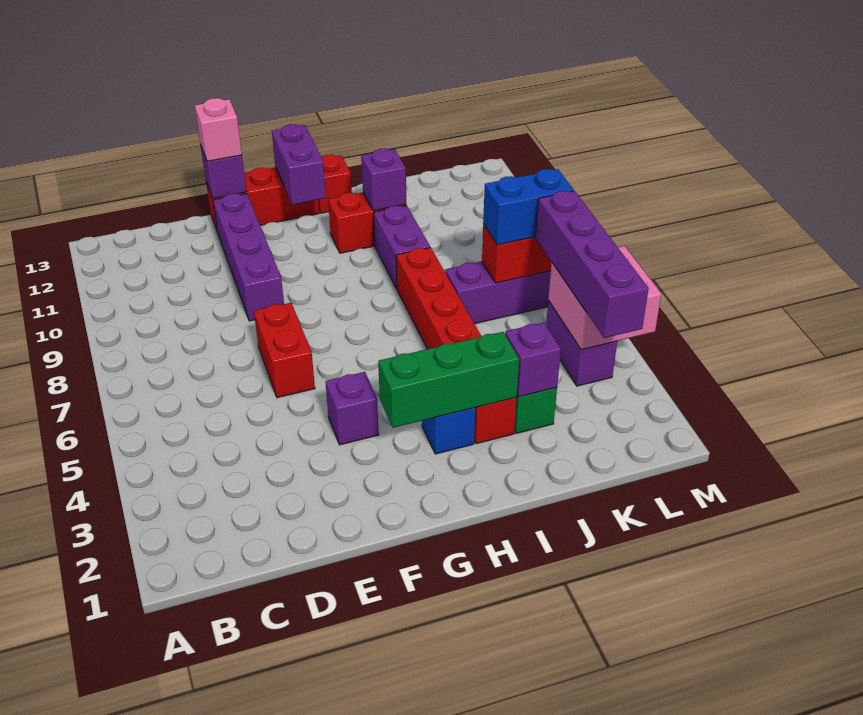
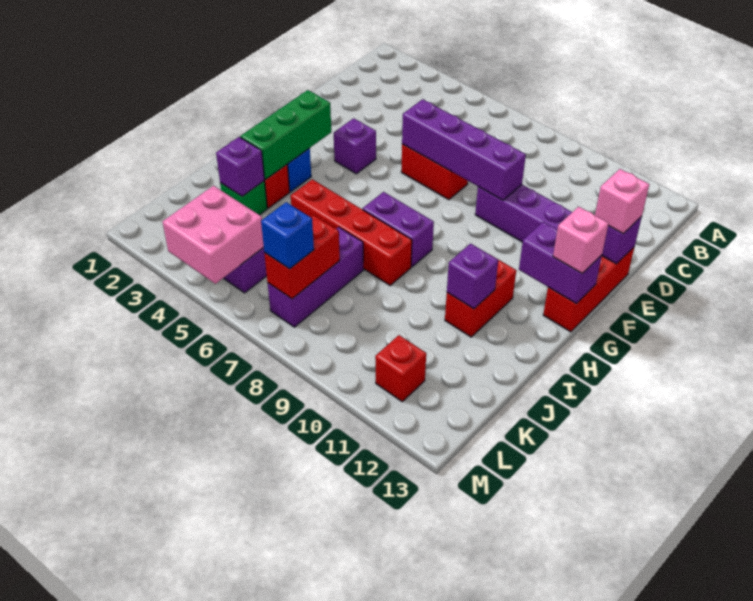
none -> pink 1x1 brick [553,207,609,273]
red 1x1 brick [318,155,352,213] -> red 1x1 brick moved to [375,335,426,401]
purple 1x2 brick [374,206,430,289] -> purple 1x2 brick moved to [362,192,434,267]
blue 1x2 brick [483,169,574,245] -> blue 1x1 brick [261,202,314,269]
purple 1x4 brick [536,191,649,338] -> purple 1x4 brick moved to [402,99,526,200]

